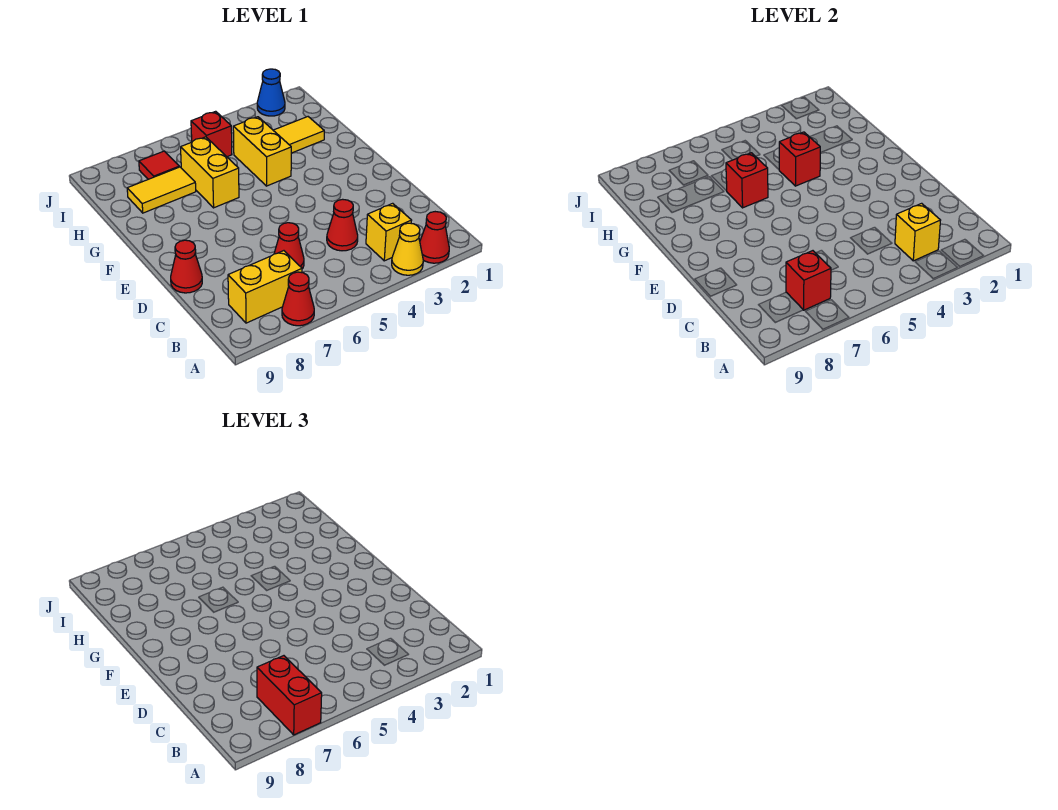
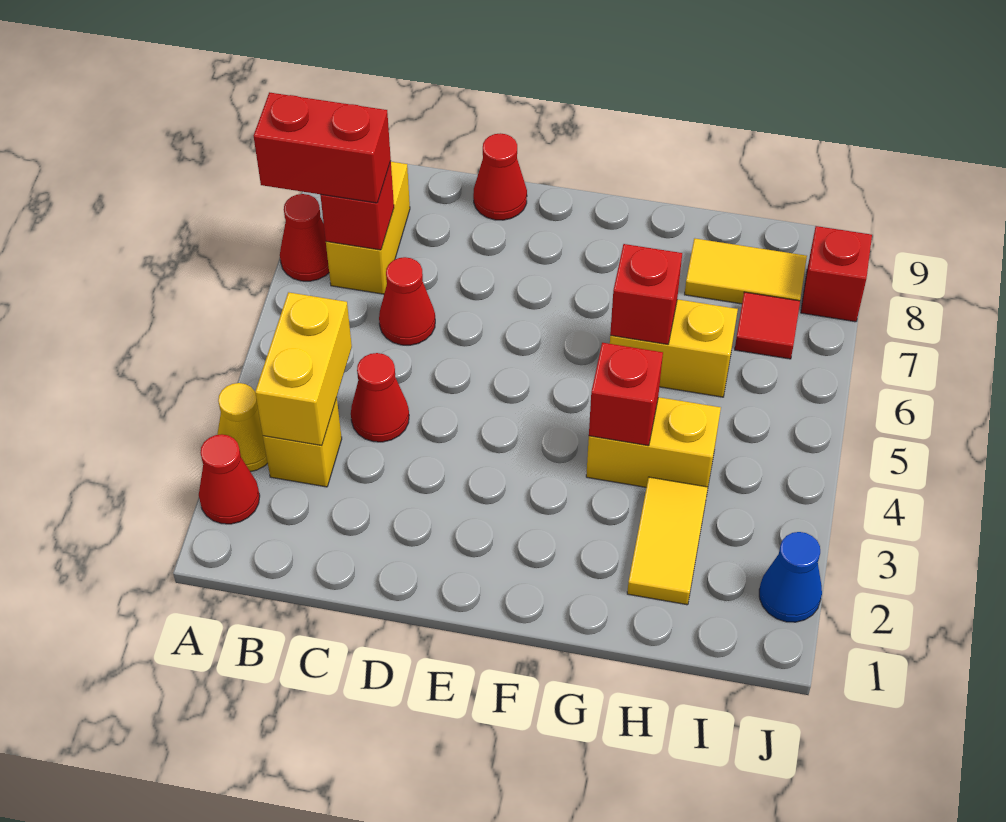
yellow 1x1 brick [895,203,941,261] -> yellow 1x2 brick [255,292,352,446]
yellow 1x2 tile [127,167,196,213] -> yellow 1x2 tile turned to [685,238,807,304]
red 1x1 brick [191,111,232,157] -> red 1x1 brick moved to [801,226,872,322]

